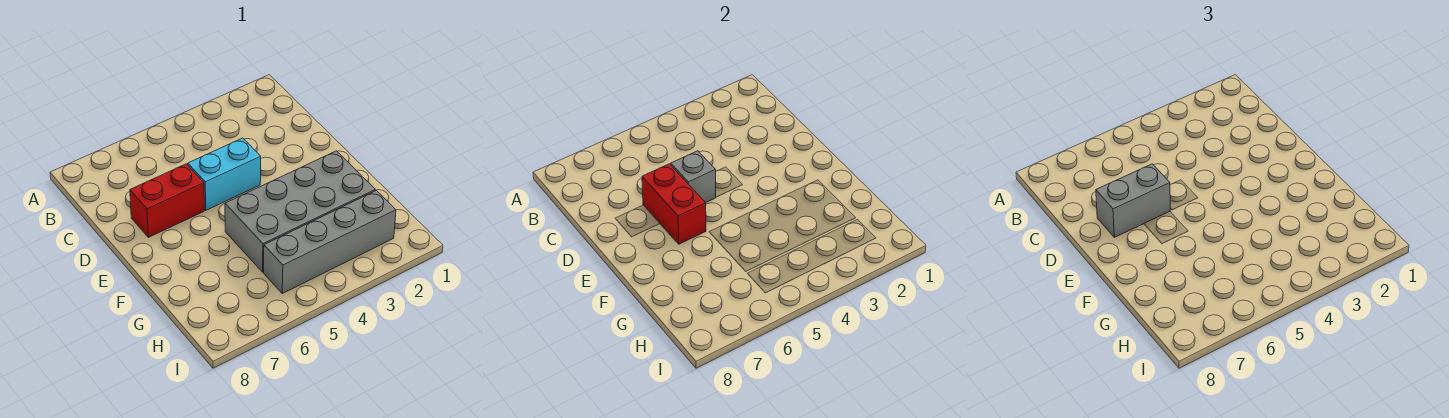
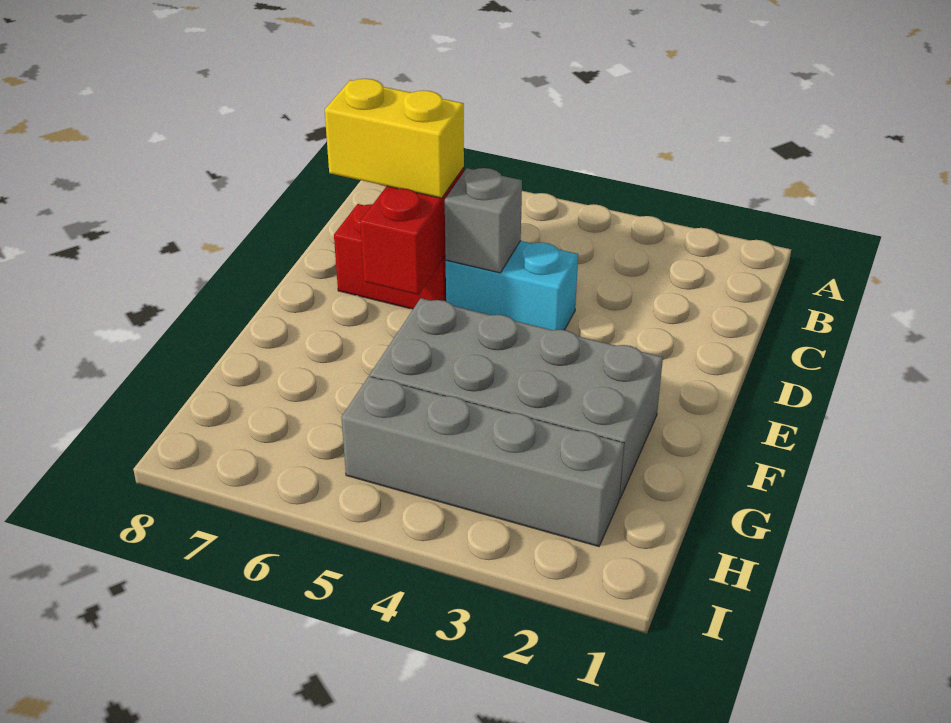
grey 1x2 brick [1096,164,1170,237] -> yellow 1x2 brick [325,79,464,198]

